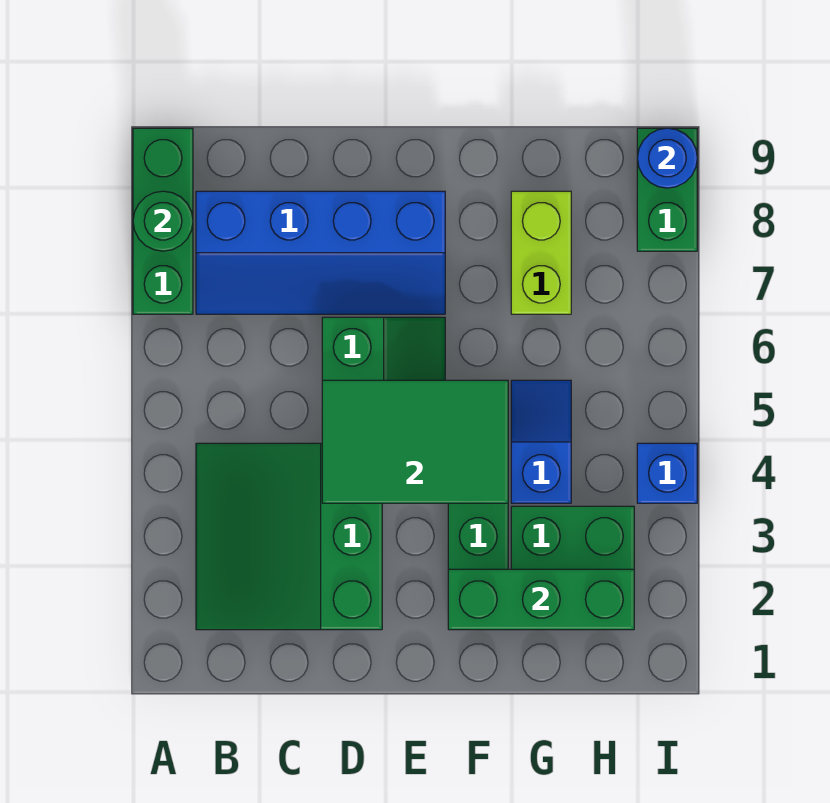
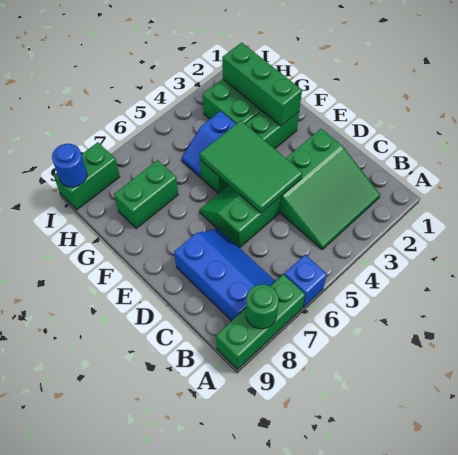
blue 2x4 slope [196,191,445,314] -> blue 2x3 slope [174,229,275,321]
lime 1x2 brick [511,191,571,314] -> green 1x2 brick [114,160,178,229]
blue 1x1 brick [637,443,697,503] -> blue 1x1 brick moved to [284,255,327,307]

